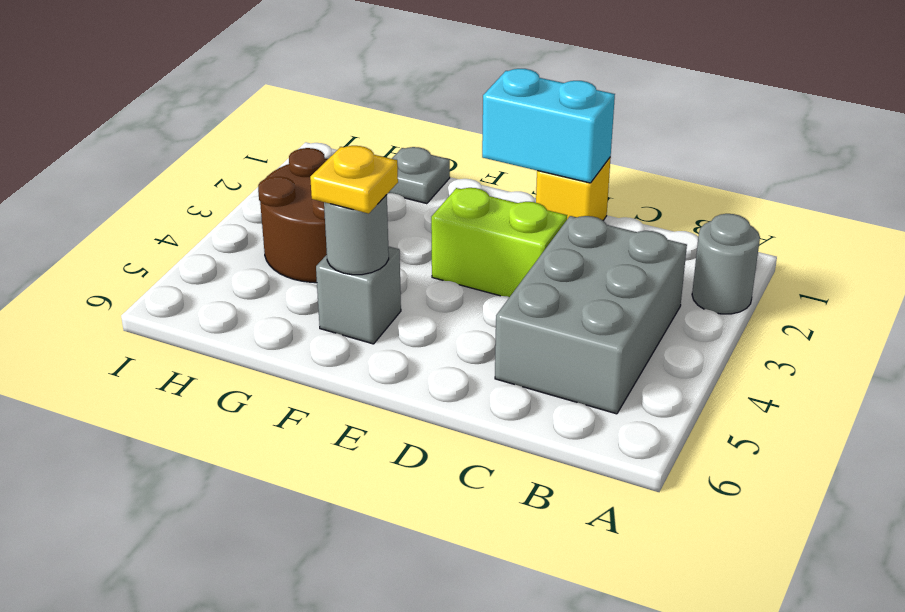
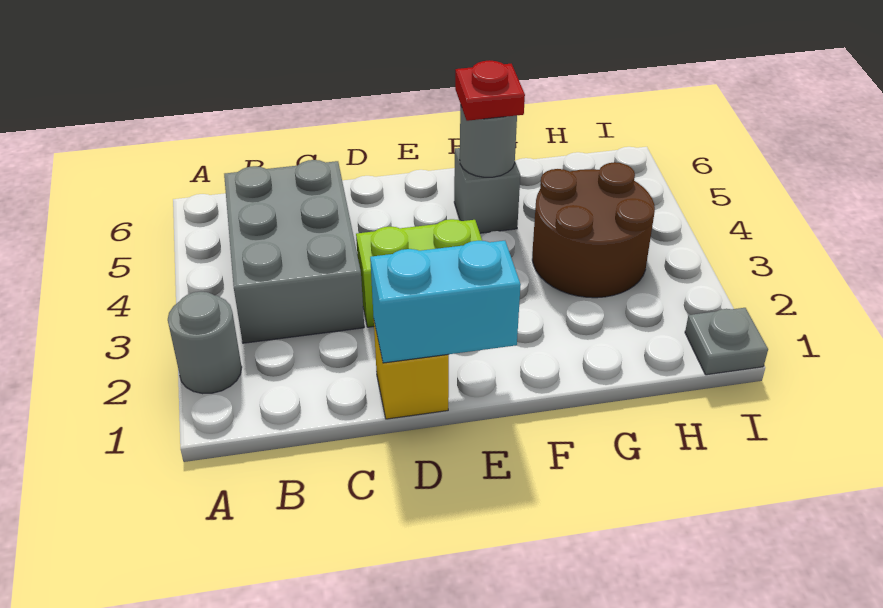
yellow 1x1 plate [310,146,398,214] -> red 1x1 plate [455,60,525,121]
grey 1x1 plate [389,147,450,204] -> grey 1x1 plate moved to [685,308,768,375]

